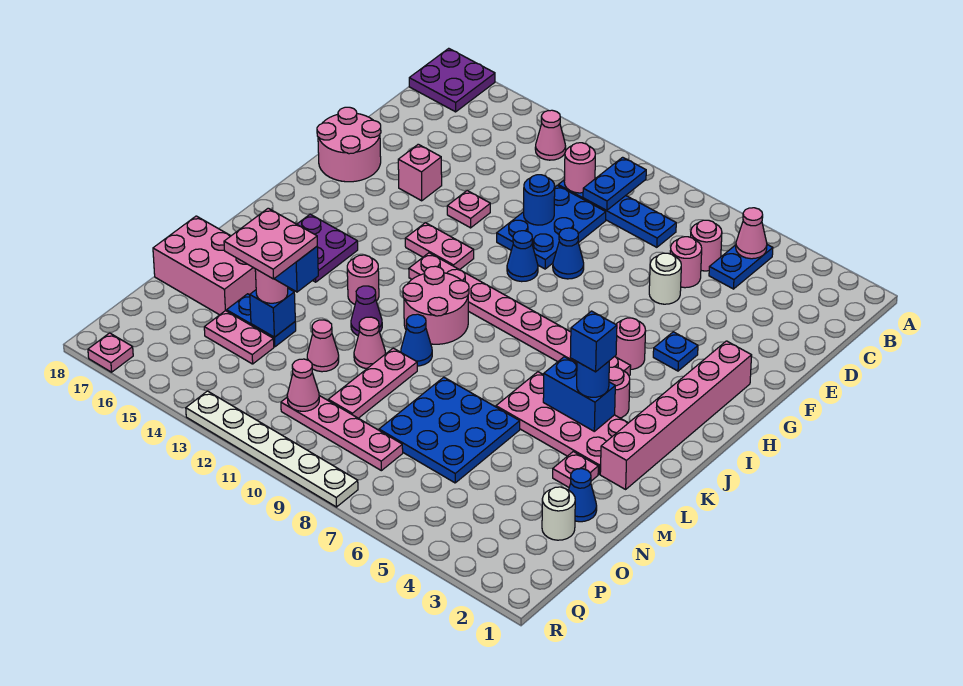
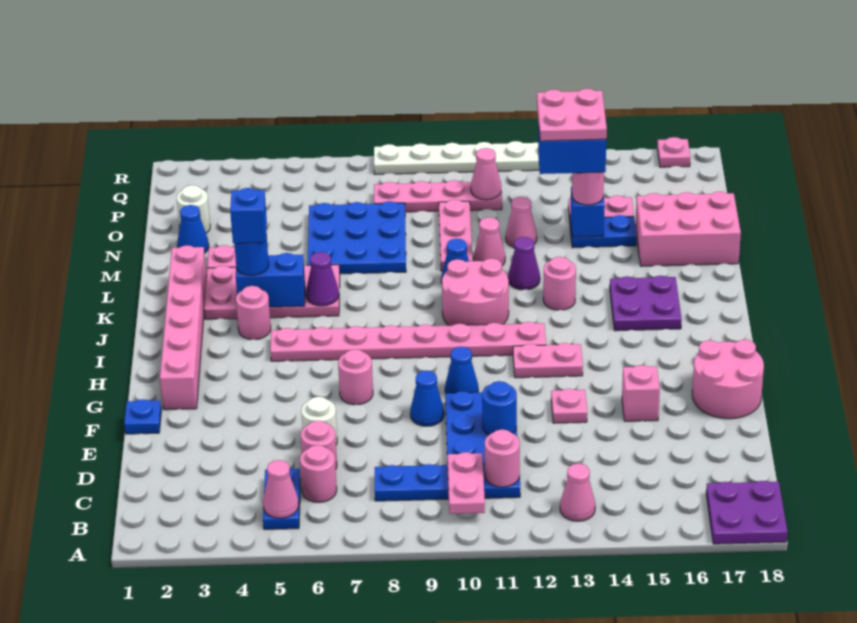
blue 1x2 plate [583,157,646,210] -> pink 1x2 plate [447,452,485,514]
blue 1x1 plate [653,332,698,371] -> blue 1x1 plate moved to [124,399,161,434]
pink 1x1 round brick [615,318,646,369] -> pink 1x1 round brick moved to [338,349,373,405]
none -> purple 1x1 cone [306,252,339,306]

